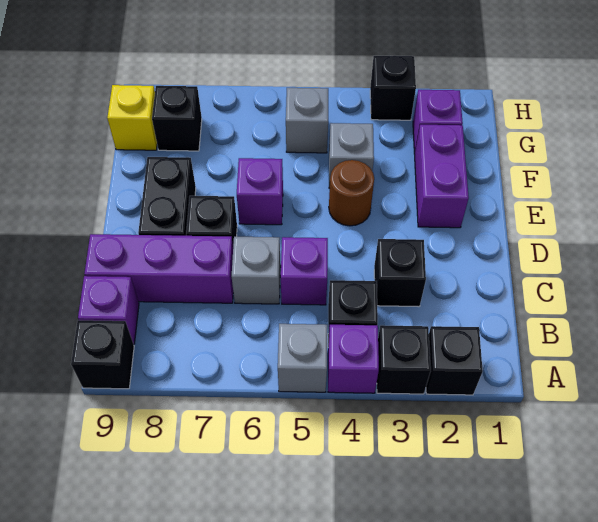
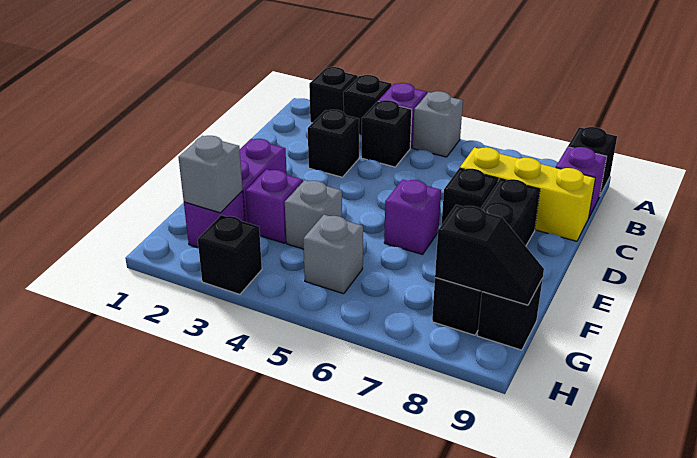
purple 1x1 brick [281,237,328,305] -> purple 1x1 brick moved to [246,169,303,243]
grey 1x1 brick [232,237,281,304] -> grey 1x1 brick moved to [178,136,243,213]
purple 1x3 brick [84,234,233,303] -> yellow 1x3 brick [460,147,595,241]
brown 1x1 round brick [329,160,374,226] -> none
none -> black 1x2 slope [435,205,544,305]
yellow 1x1 brick [107,85,157,150] -> black 1x1 brick [477,279,543,350]

